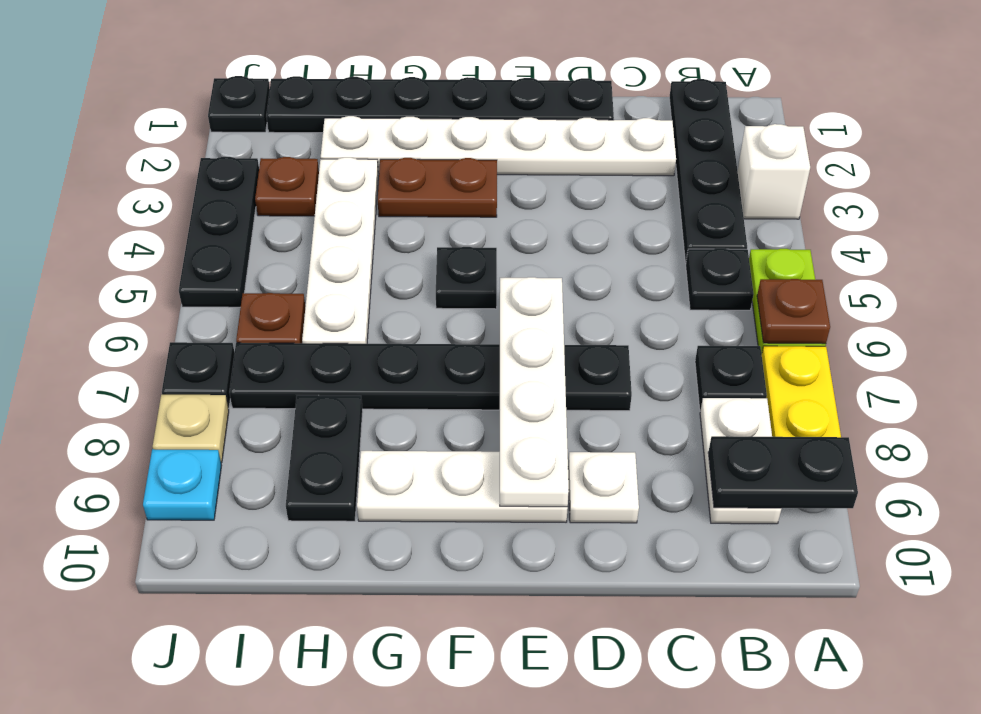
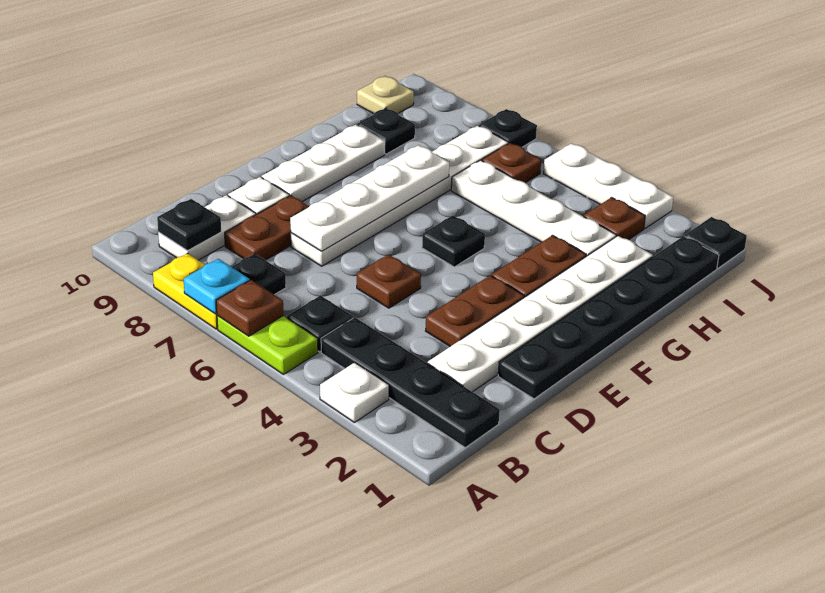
white 1x1 brick [738,124,810,219] -> white 1x1 plate [320,362,389,422]
black 1x2 plate [708,436,858,508] -> black 1x1 plate [157,199,221,250]
white 1x2 plate [700,398,782,524] -> white 1x2 plate turned to [158,195,256,260]
none -> brown 1x2 plate [225,196,309,260]
none -> brown 1x2 plate [426,275,524,346]
none -> brown 1x1 plate [357,254,421,308]
black 1x6 plate [229,343,632,411] -> white 1x6 plate [291,126,508,266]
white 1x4 plate [500,277,569,507] -> white 1x4 plate turned to [290,145,449,251]
black 1x2 plate [286,395,363,521] -> black 1x1 plate [357,108,415,154]
black 1x3 plate [179,157,259,307] -> white 1x3 plate [543,143,673,229]
tan 1x1 plate [153,395,229,463] -> tan 1x1 plate moved to [357,76,414,114]
cyan 1x1 plate [143,449,222,520] -> cyan 1x1 plate moved to [184,259,250,314]

